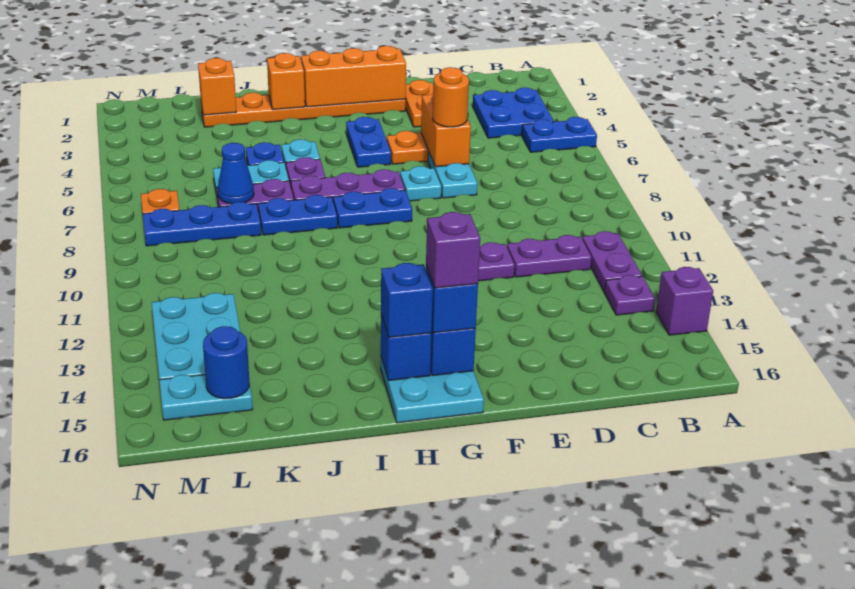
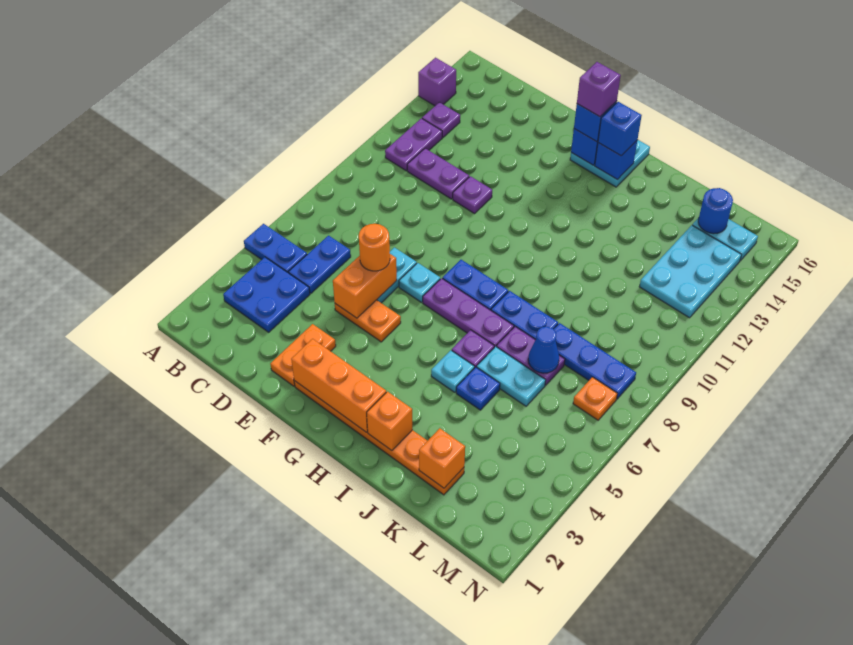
blue 1x2 plate [346,117,391,167] -> blue 1x2 plate moved to [289,236,351,293]

